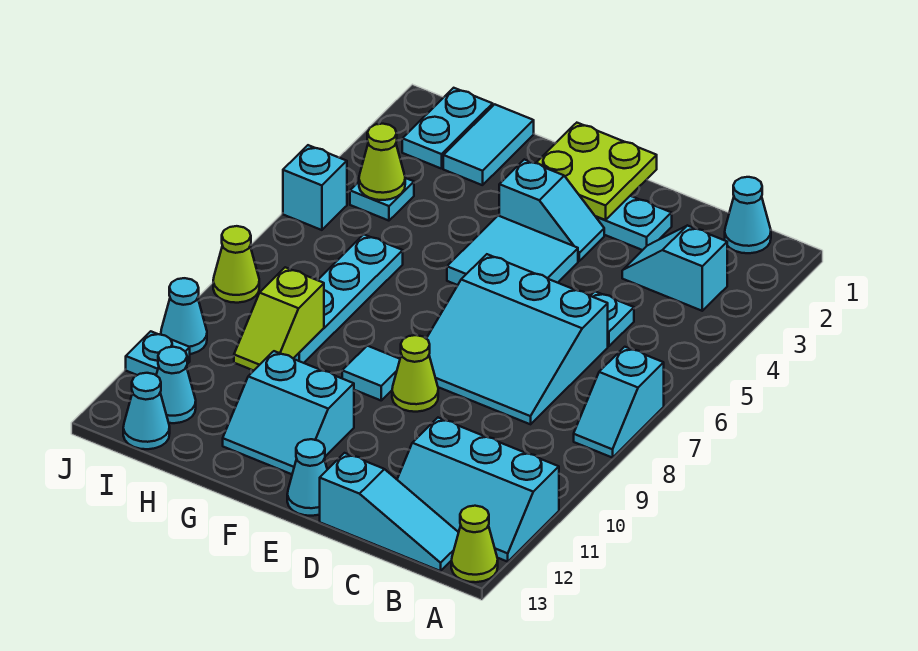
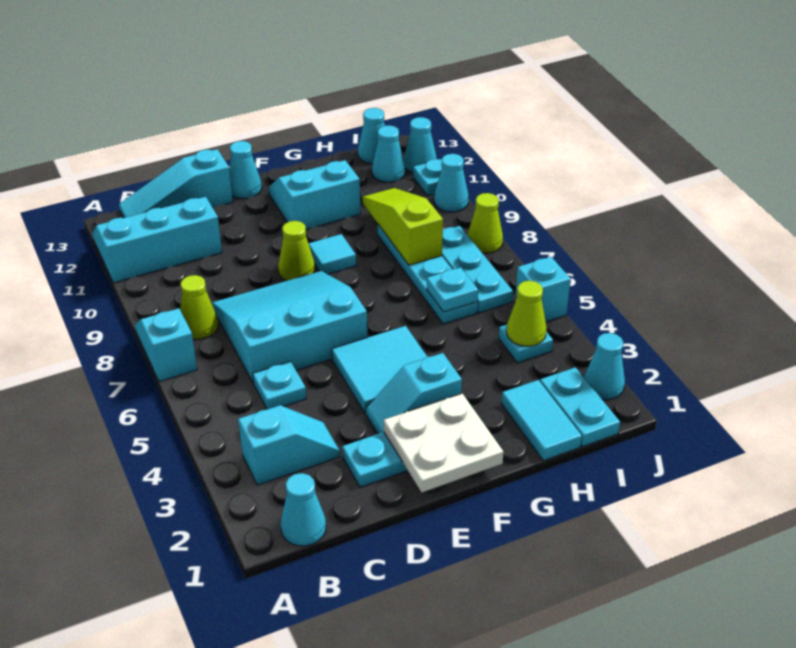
lime 1x1 cone [451,506,498,582] -> lime 1x1 cone moved to [180,275,218,339]
lime 2x2 plate [536,123,657,220] -> white 2x2 plate [383,393,504,492]
none -> cyan 1x1 plate [427,267,478,312]
lime 1x2 slope [234,267,324,371] -> lime 1x3 slope [362,188,443,265]
none -> cyan 1x3 plate [442,226,513,313]
none -> cyan 1x1 cone [584,333,625,400]
none -> cyan 1x1 cone [404,117,437,173]

